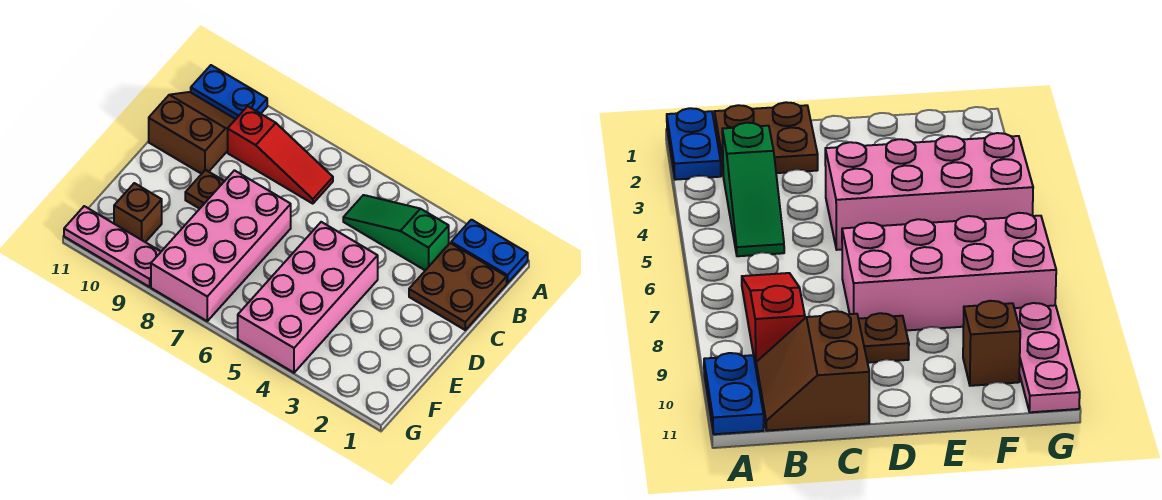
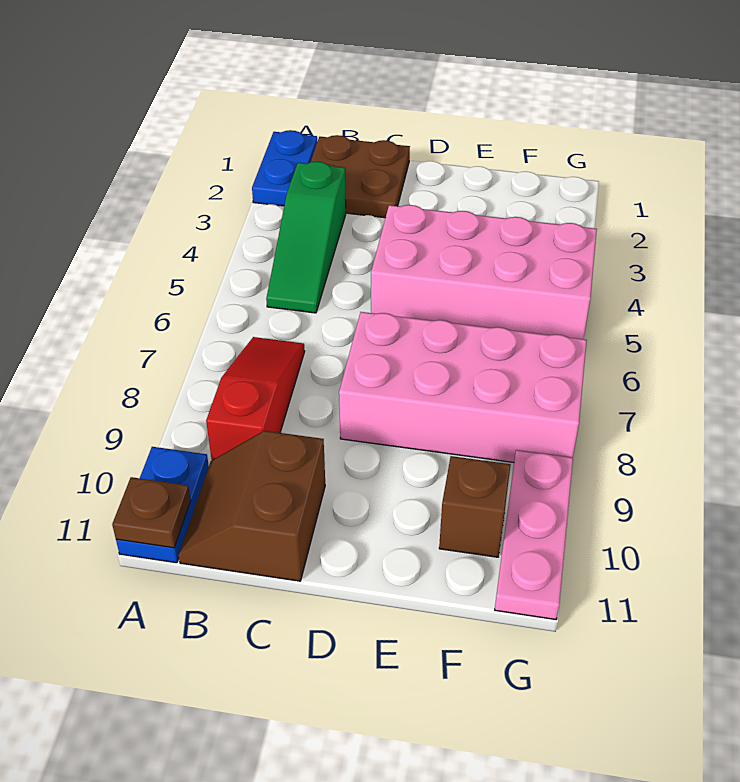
brown 1x1 plate [185,170,224,209] -> brown 1x1 plate moved to [112,477,191,548]

